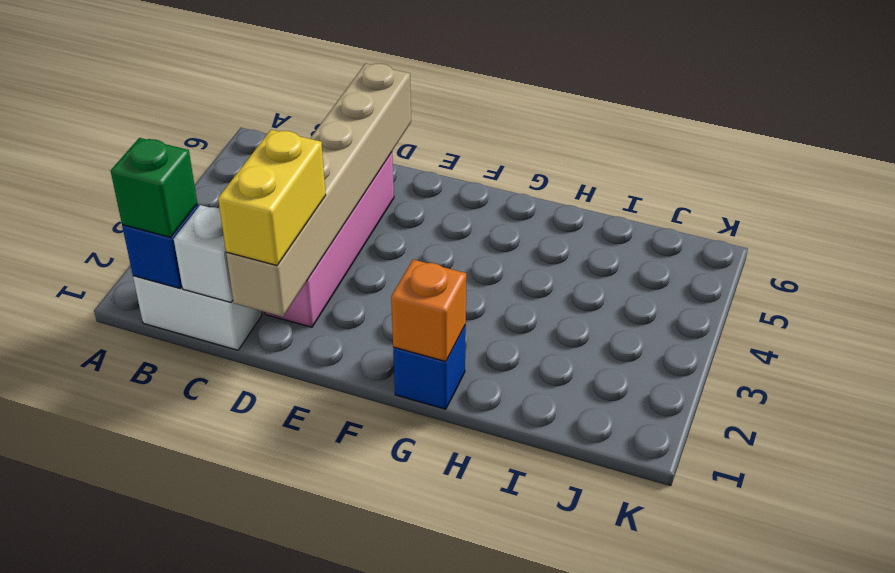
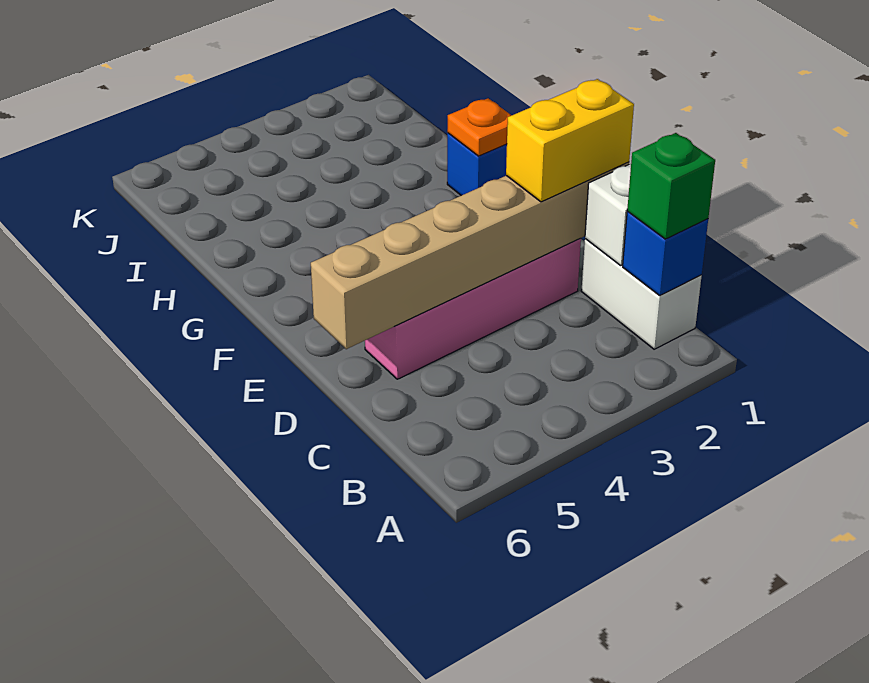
orange 1x1 brick [391,260,466,361] -> orange 1x1 plate [447,98,511,156]

